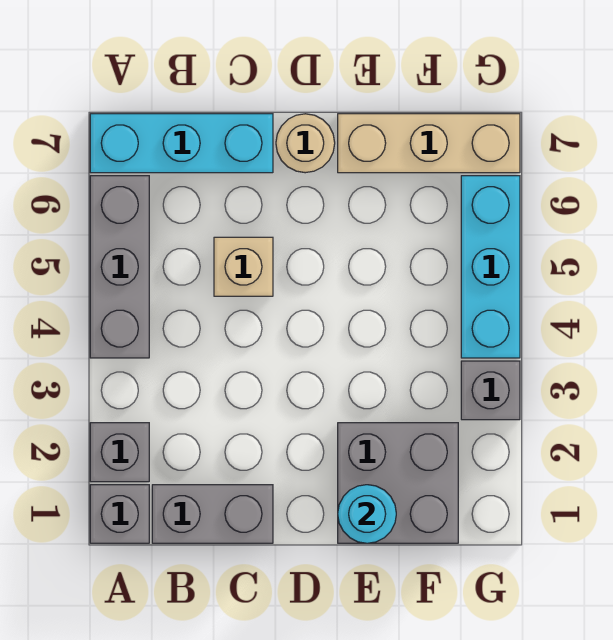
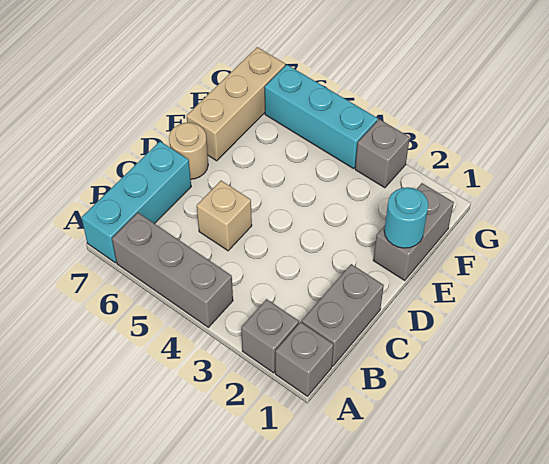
grey 2x2 brick [338,423,458,543] -> grey 1x2 brick [373,183,454,280]

